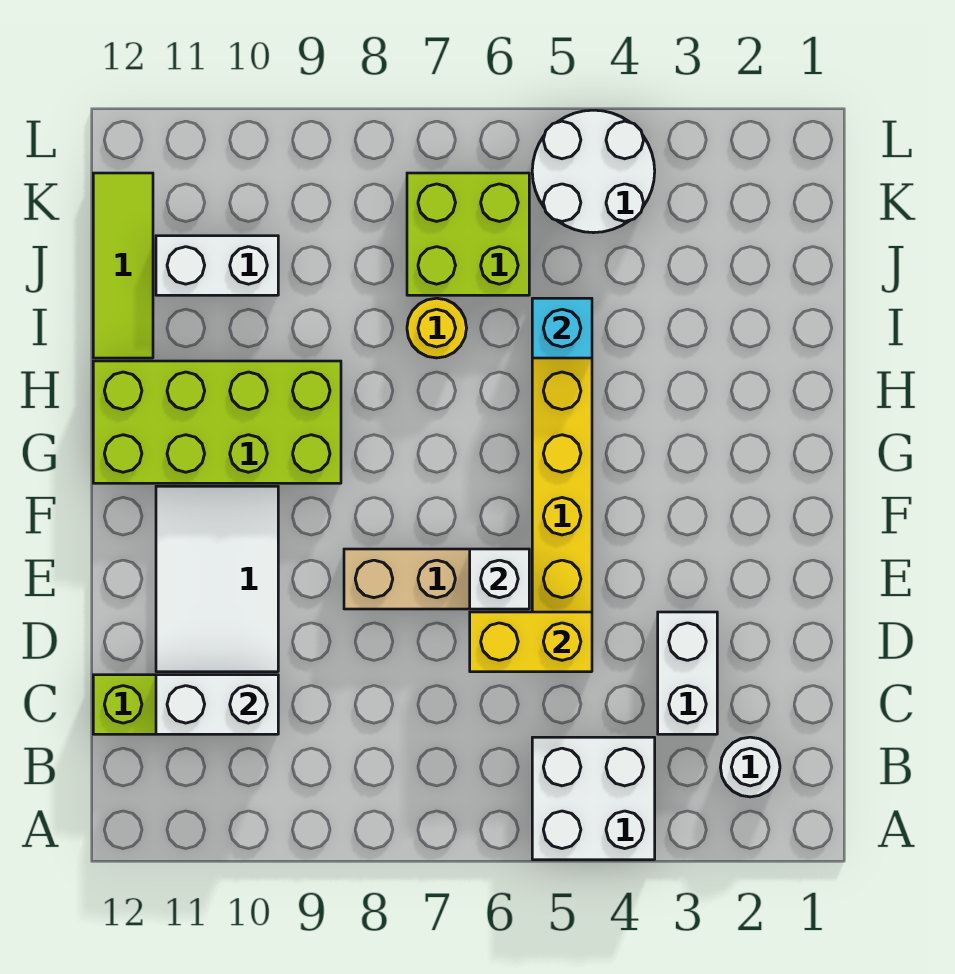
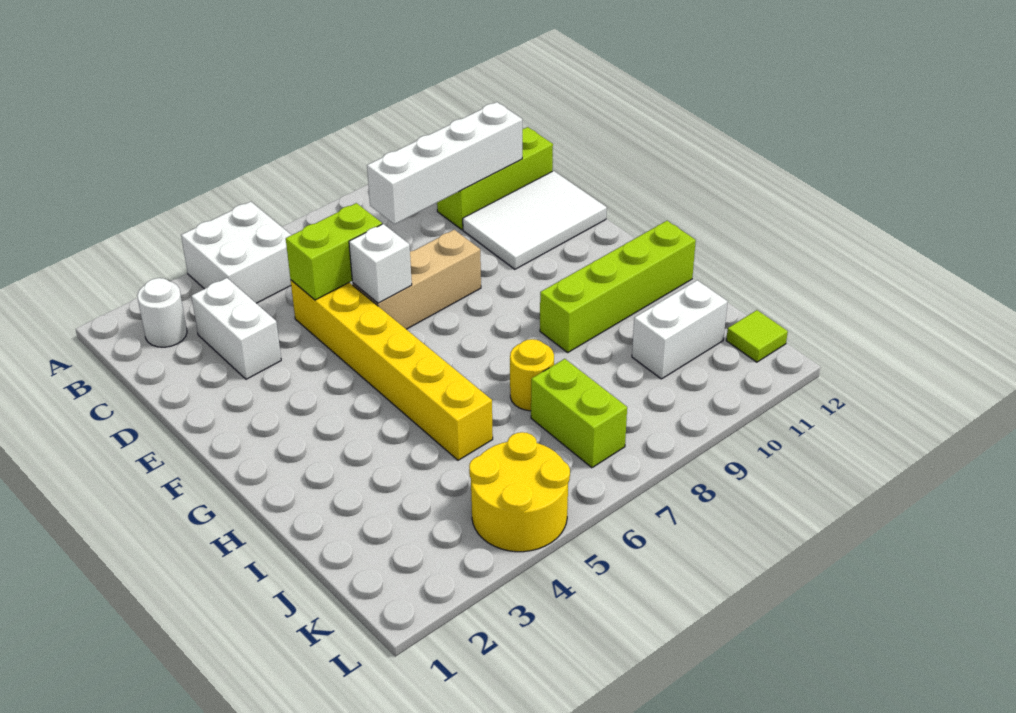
white 1x2 brick [156,675,278,734] -> white 1x4 brick [367,102,522,224]
yellow 1x2 brick [470,612,592,672] -> lime 1x2 brick [286,203,382,300]
white 2x3 tile [156,486,278,672] -> white 2x3 tile turned to [463,171,607,269]
lime 2x4 brick [93,361,341,483] -> lime 1x4 brick [540,221,696,352]
cyan 1x1 brick [532,298,592,358] -> none
lime 1x3 tile [93,173,153,358] -> lime 1x1 tile [726,310,788,362]
lime 2x2 brick [407,173,529,295] -> lime 1x2 brick [531,359,627,468]
white 2x2 round brick [532,110,655,233] -> yellow 2x2 round brick [469,432,570,552]

